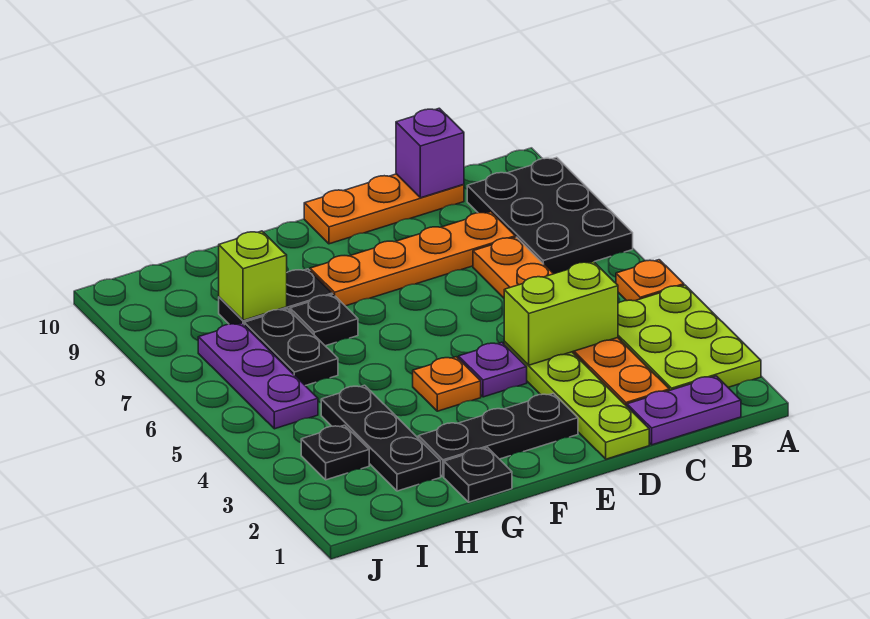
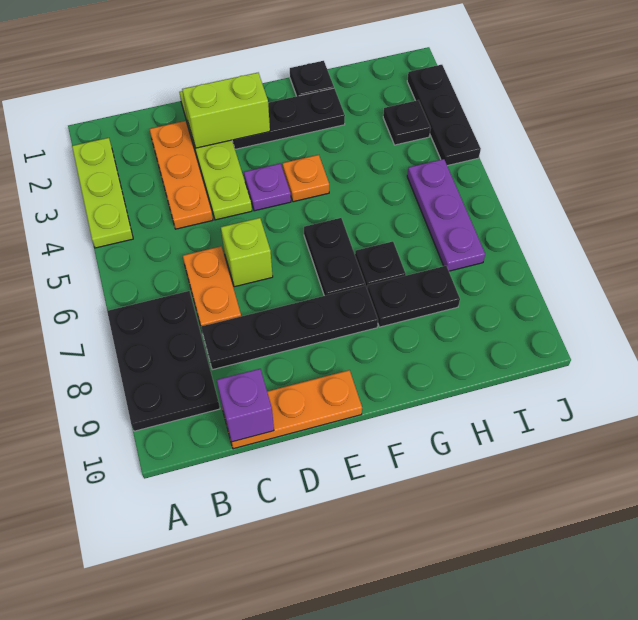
lime 2x3 plate [618,285,761,390] -> lime 1x3 plate [72,138,133,248]
orange 1x1 plate [616,260,684,301] -> none
purple 1x2 plate [627,376,741,445] -> none
lime 1x2 brick [504,262,618,365] -> lime 1x2 brick moved to [182,73,270,148]
orange 1x4 plate [310,212,515,306] -> black 1x4 plate [201,286,378,370]
black 1x3 plate [321,385,441,491] -> black 1x3 plate moved to [407,65,481,166]
black 1x2 plate [244,309,338,386] -> black 1x2 plate moved to [304,218,365,296]
lime 1x1 brick [219,231,287,320] -> lime 1x1 brick moved to [221,218,273,287]

